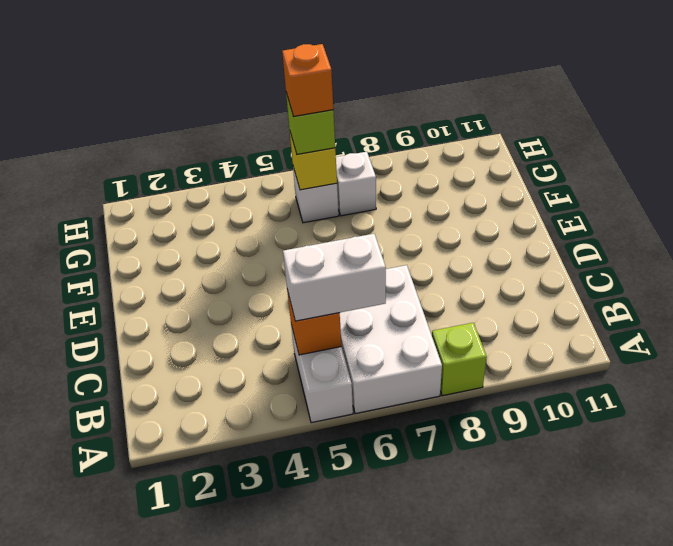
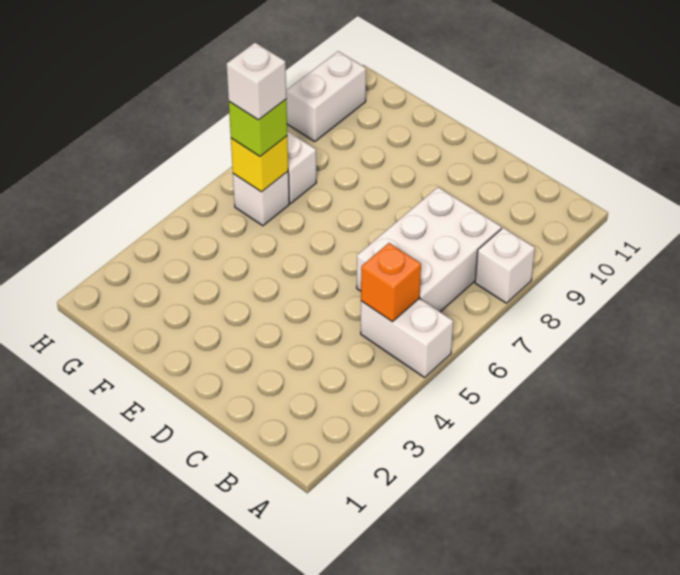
white 2x3 brick [340,265,442,414] -> white 2x3 brick turned to [357,187,501,312]
lime 1x1 brick [432,323,487,396] -> white 1x1 brick [475,228,535,303]
white 1x2 brick [283,234,386,321] -> white 1x2 brick moved to [286,51,366,142]
orange 1x1 brick [282,44,333,117] -> white 1x1 brick [227,43,286,120]

